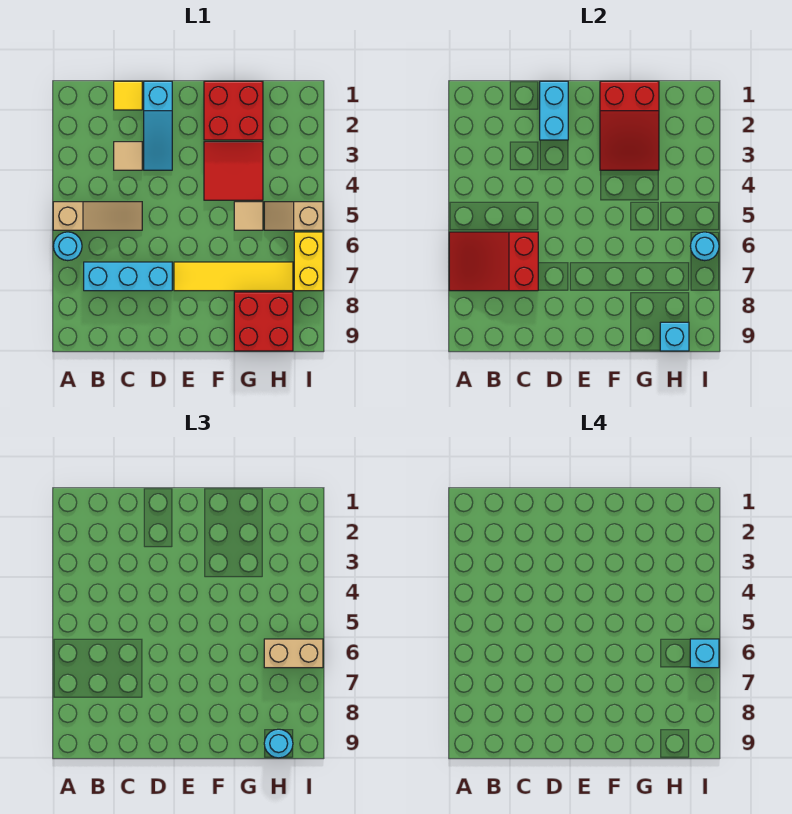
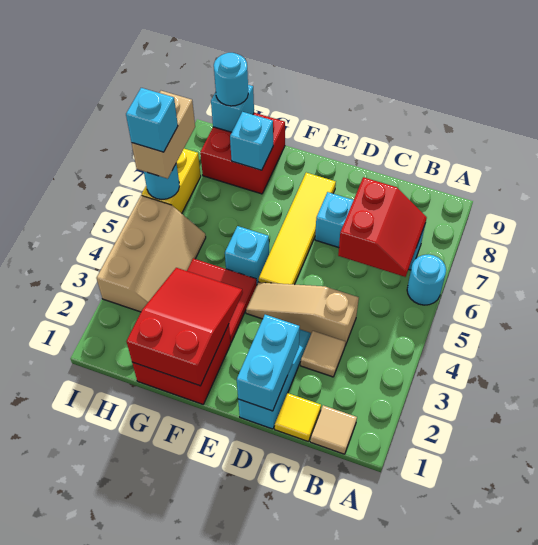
tan 1x3 slope [53,202,142,230] -> tan 1x3 slope moved to [246,282,359,346]
red 2x3 slope [449,232,538,291] -> red 2x2 slope [338,177,427,277]
yellow 1x4 tile [174,262,293,291] -> yellow 1x4 tile turned to [259,173,336,285]
none -> cyan 1x1 brick [225,226,269,283]
tan 1x1 tile [234,202,263,230] -> tan 1x1 tile moved to [310,405,357,454]
none -> cyan 1x1 brick [230,112,273,170]
tan 1x2 slope [264,202,323,230] -> tan 2x3 slope [97,196,206,312]
tan 1x2 brick [264,639,323,668] -> tan 1x2 brick turned to [132,91,195,179]

